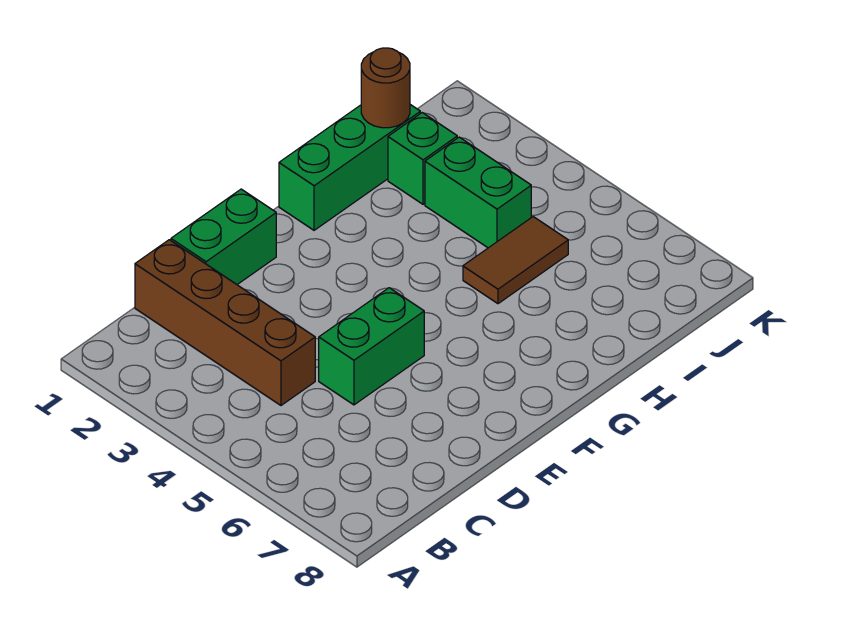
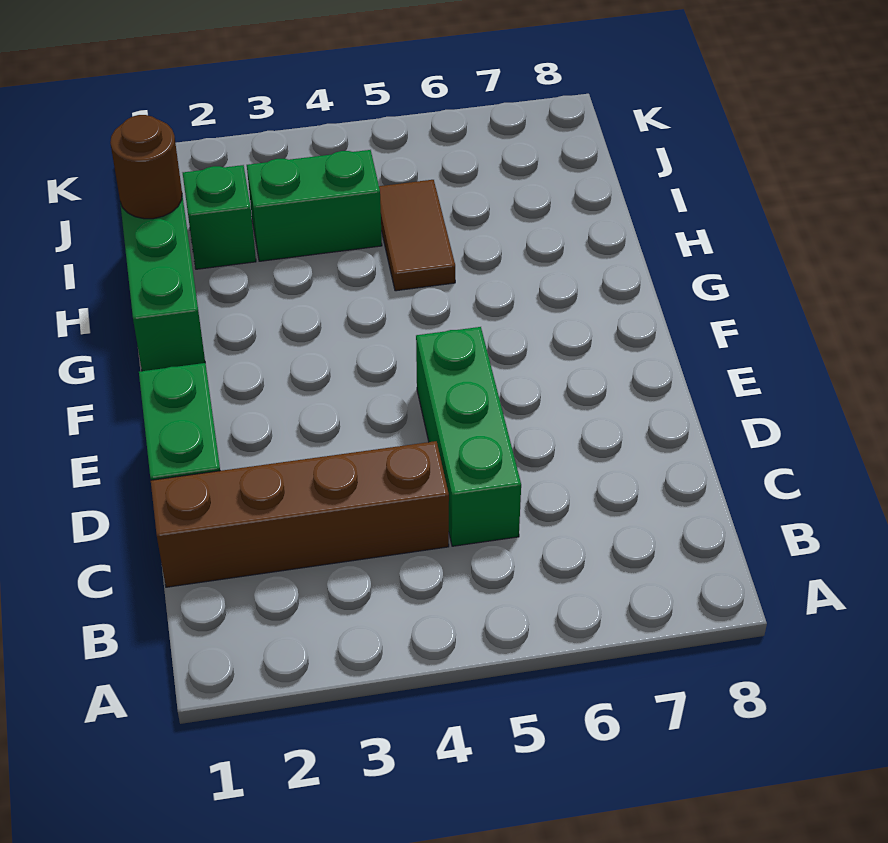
green 1x2 brick [319,288,424,405] -> green 1x3 brick [416,327,521,546]

